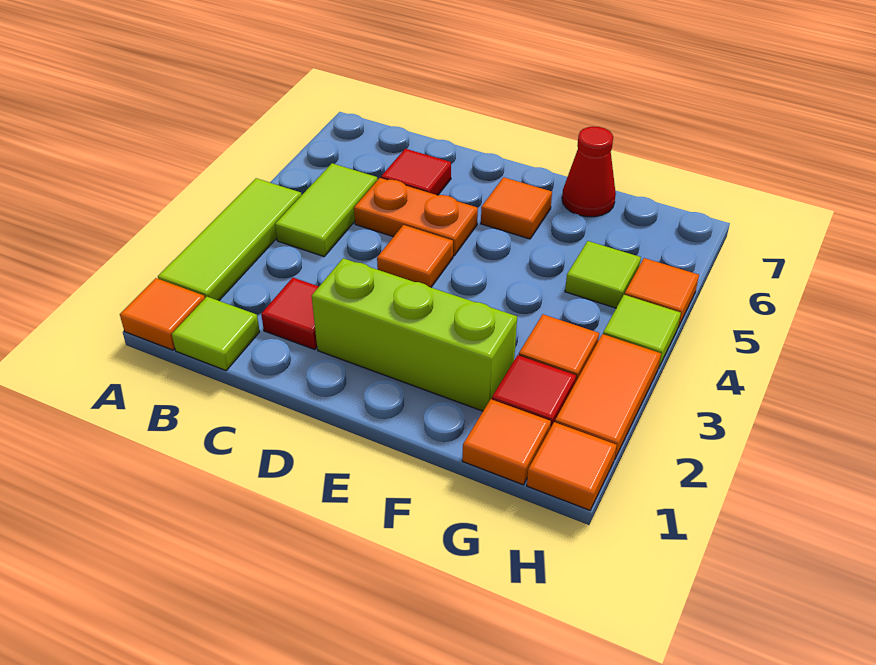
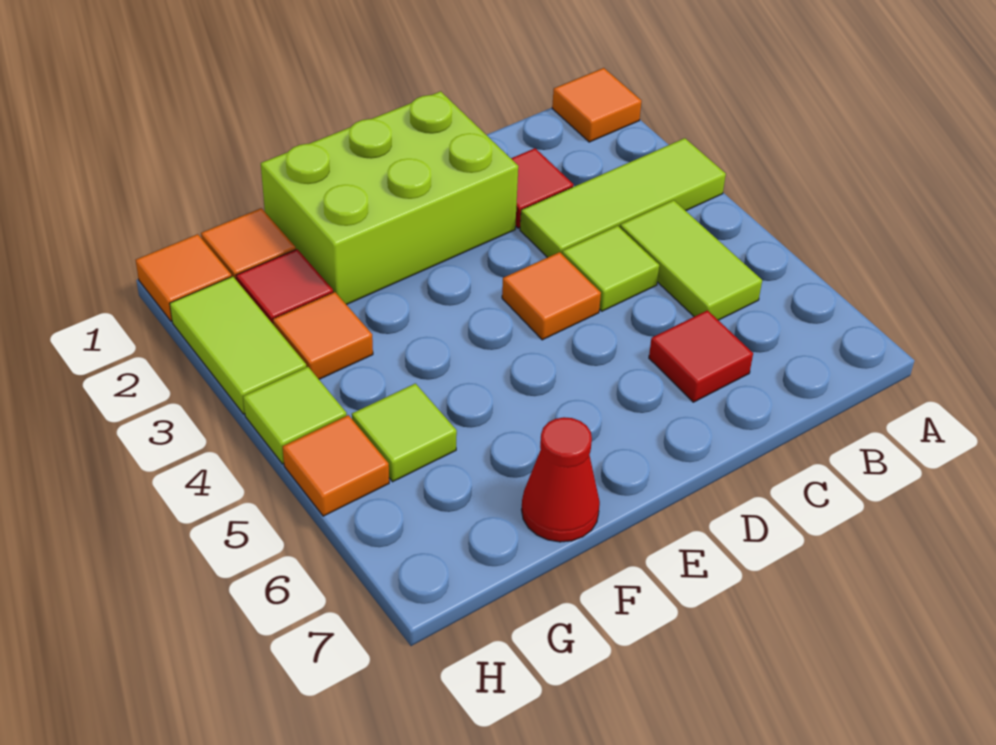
lime 1x3 tile [158,178,301,301] -> lime 1x3 tile turned to [520,138,726,258]
lime 1x1 tile [172,297,260,370] -> lime 1x1 tile moved to [562,226,659,311]
orange 1x2 plate [354,178,478,256] -> none
lime 1x3 brick [312,258,517,411] -> lime 2x3 brick [261,91,518,305]
orange 1x1 tile [481,177,552,239] -> none
orange 1x2 tile [555,334,661,459] -> lime 1x2 tile [170,276,306,414]

